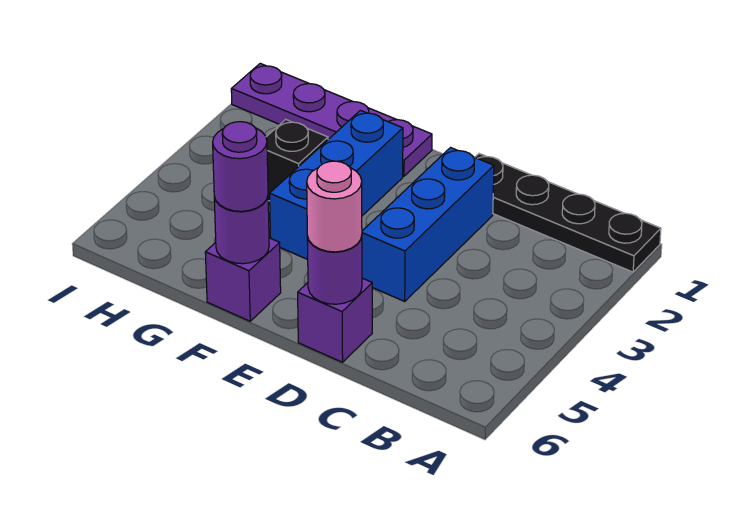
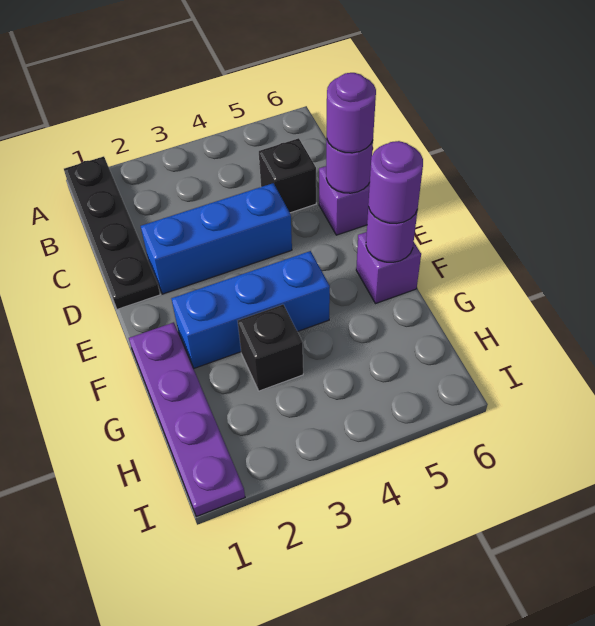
none -> black 1x1 brick [259,138,316,213]
pink 1x1 round brick [307,161,362,252] -> purple 1x1 round brick [327,73,376,153]

